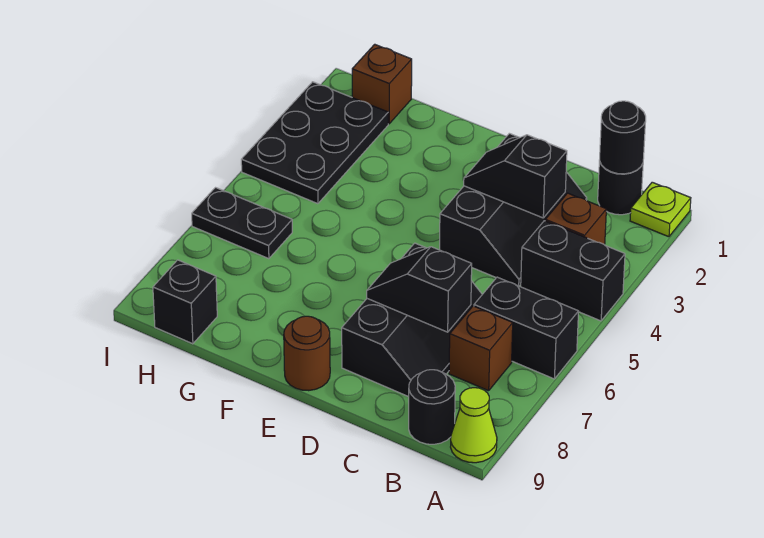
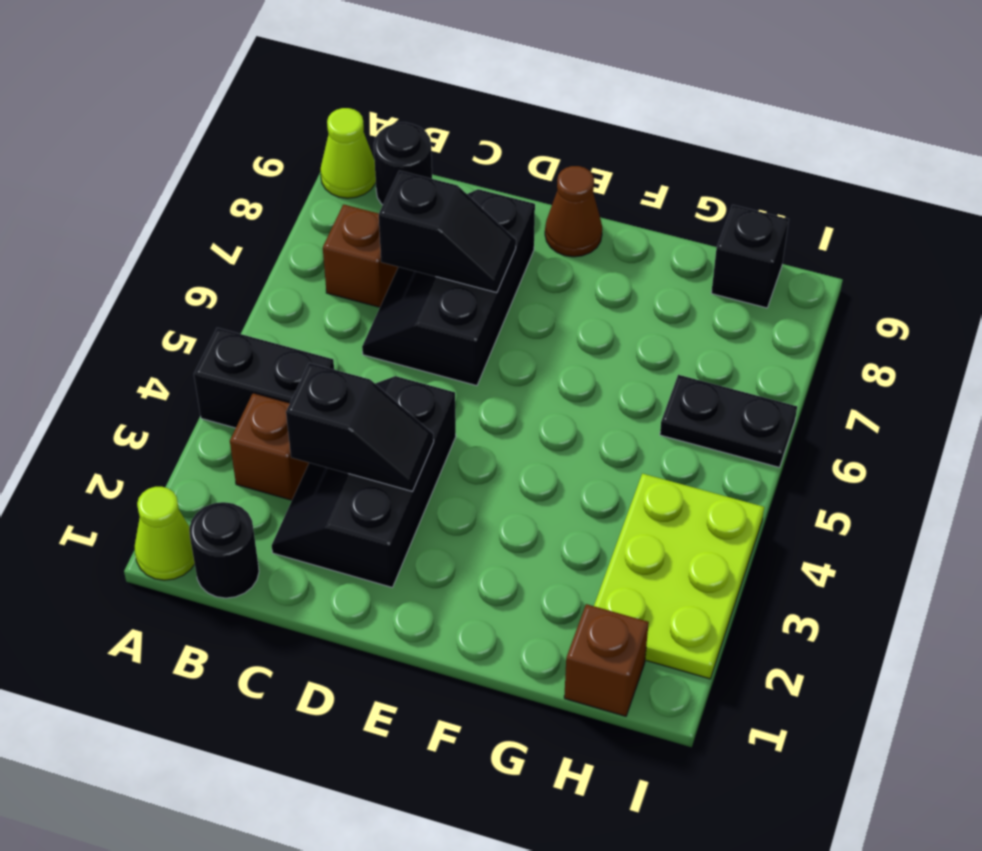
lime 1x1 plate [630,182,691,237] -> lime 1x1 cone [135,487,195,580]
black 1x2 brick [474,277,579,379] -> none
black 1x1 round brick [599,101,646,174] -> none
brown 1x1 round brick [284,316,330,391] -> brown 1x1 cone [545,166,602,257]
black 2x3 plate [241,82,388,204] -> lime 2x3 plate [594,473,764,679]

